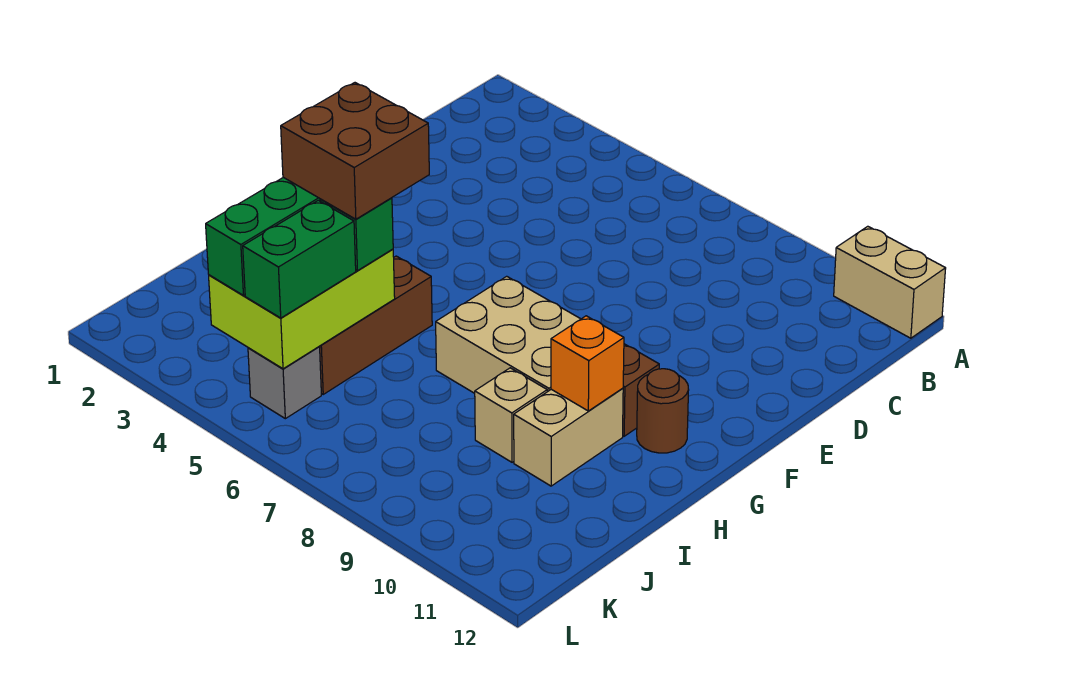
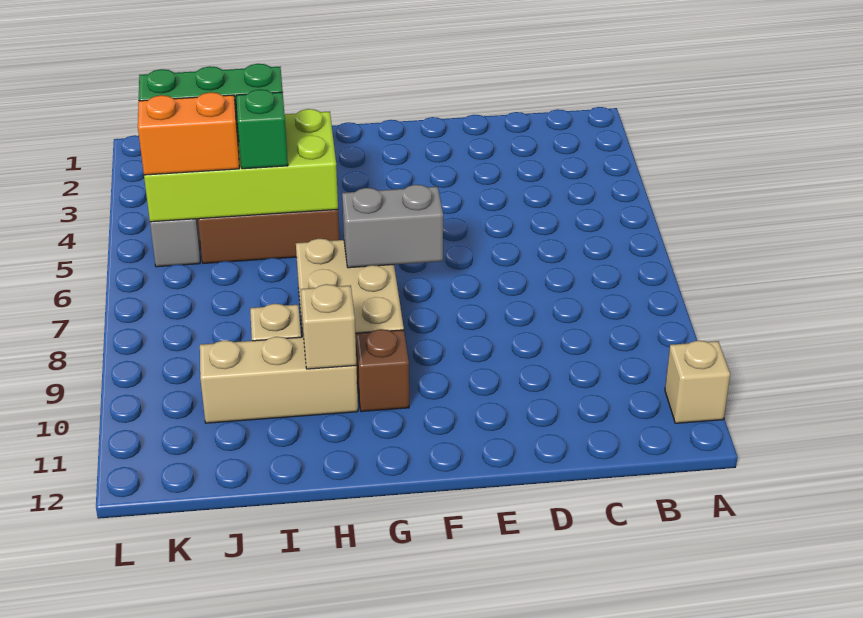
tan 1x2 brick [834,226,946,338] -> tan 1x1 brick [665,341,730,423]
none -> grey 1x2 brick [342,185,443,268]
brown 1x1 round brick [637,369,689,453] -> none
brown 2x2 brick [281,83,429,219] -> none
tan 1x2 brick [514,388,623,486] -> tan 1x3 brick [200,337,358,423]
orange 1x1 brick [551,316,624,411] -> tan 1x1 brick [301,284,356,369]
lime 2x3 brick [209,249,395,369] -> lime 2x4 brick [144,109,338,222]
green 1x2 brick [243,200,356,318] -> orange 1x2 brick [138,92,239,175]

